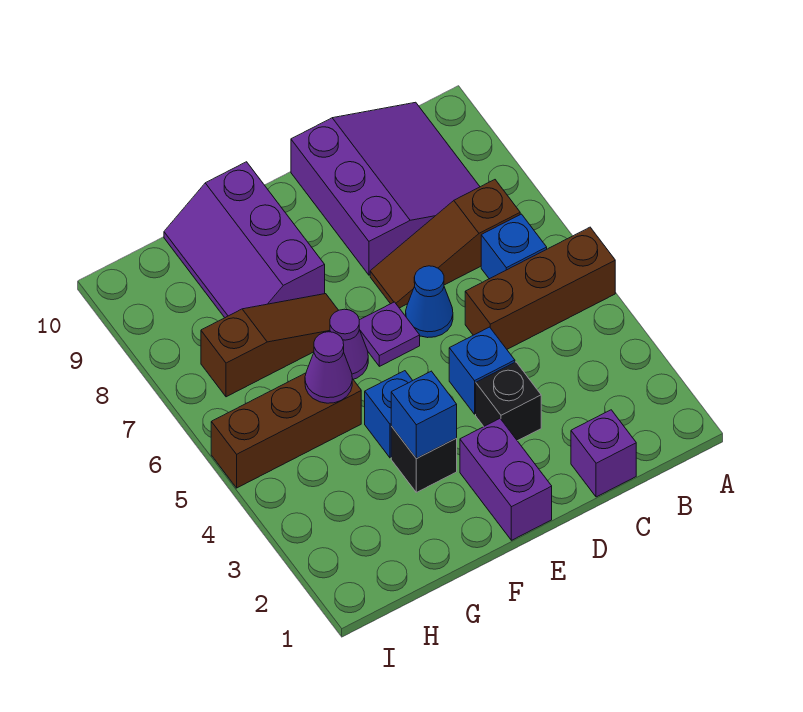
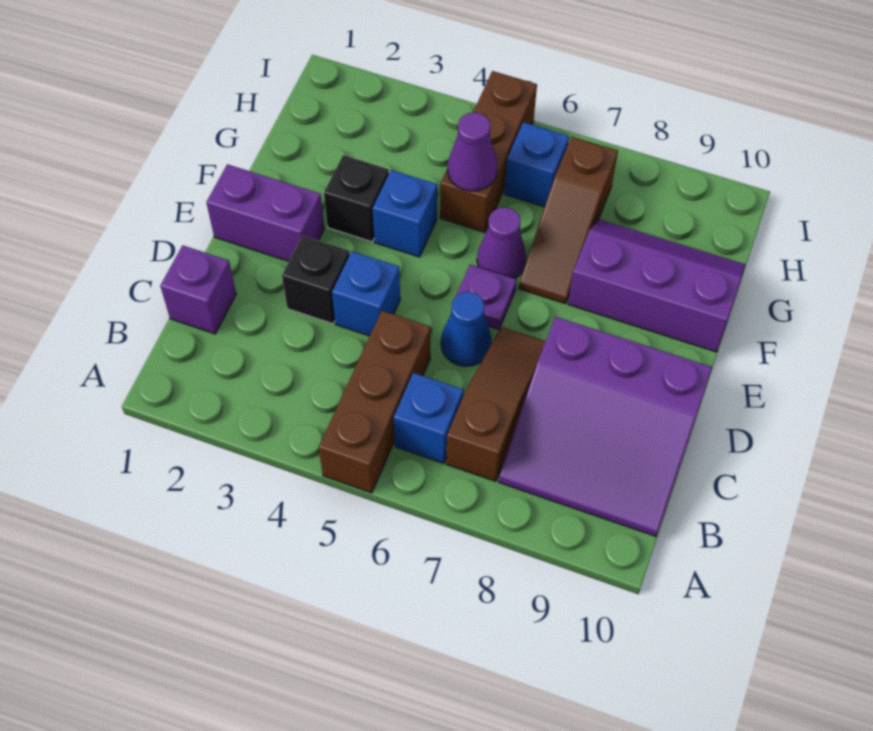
blue 1x1 brick [391,371,457,459] -> blue 1x1 brick moved to [504,122,569,207]

